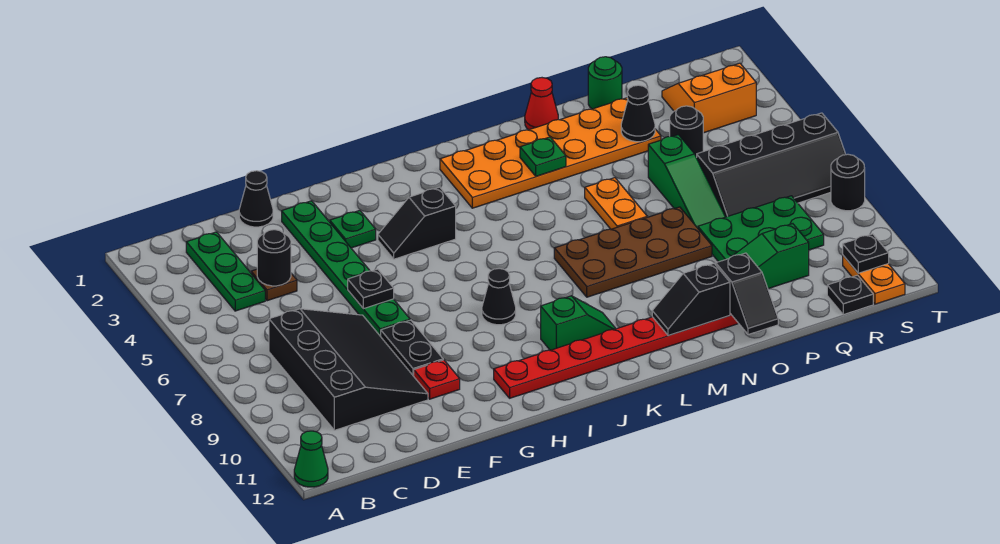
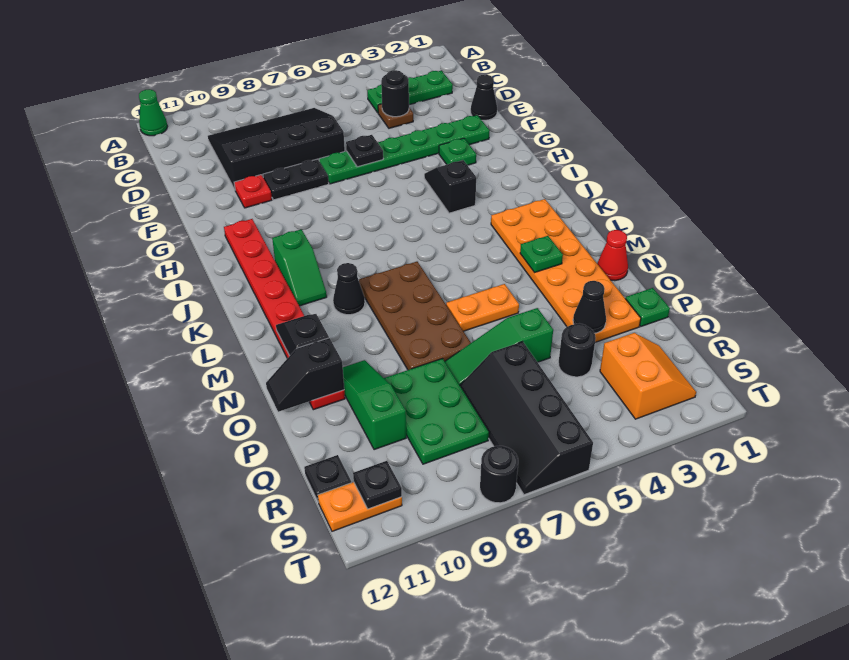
black 3x4 slope [269,309,428,430] -> black 3x4 slope turned to [208,108,345,189]
black 1x1 cone [482,268,516,325] -> black 1x1 cone moved to [333,263,365,315]
green 1x1 round brick [588,57,622,109] -> green 1x1 plate [625,288,670,326]

